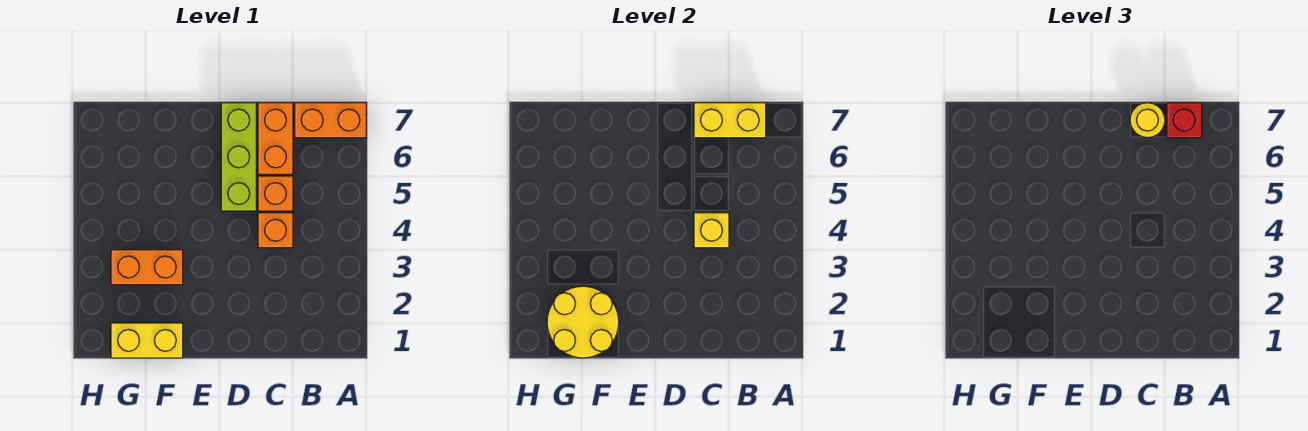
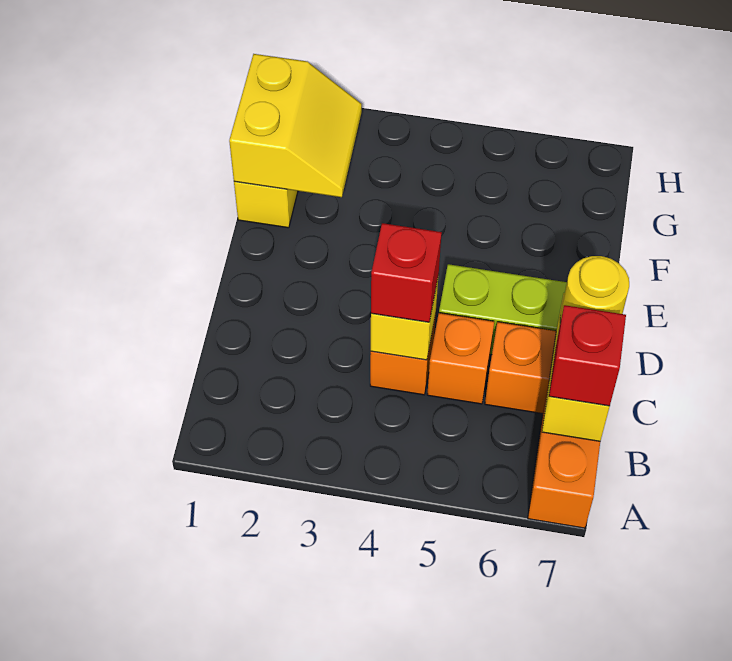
none -> red 1x1 brick [371,223,442,322]
yellow 2x2 round brick [547,286,619,358] -> yellow 2x2 slope [229,54,362,197]
orange 1x2 brick [111,250,183,285] -> none

